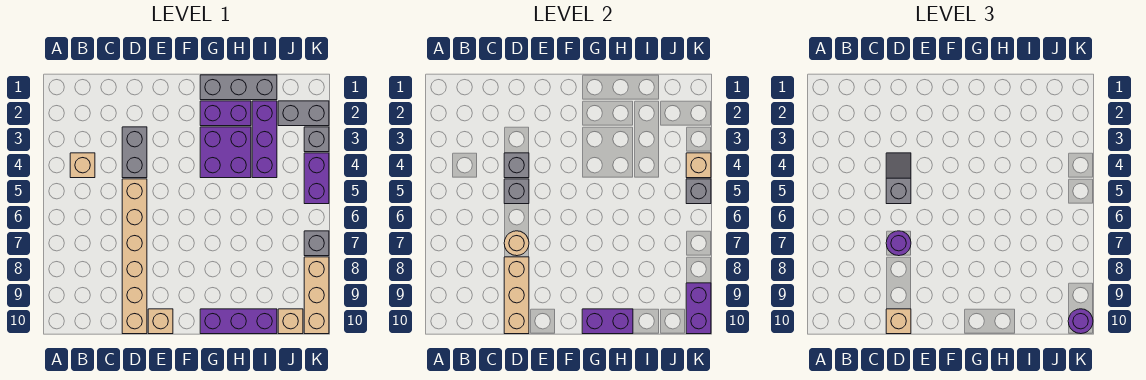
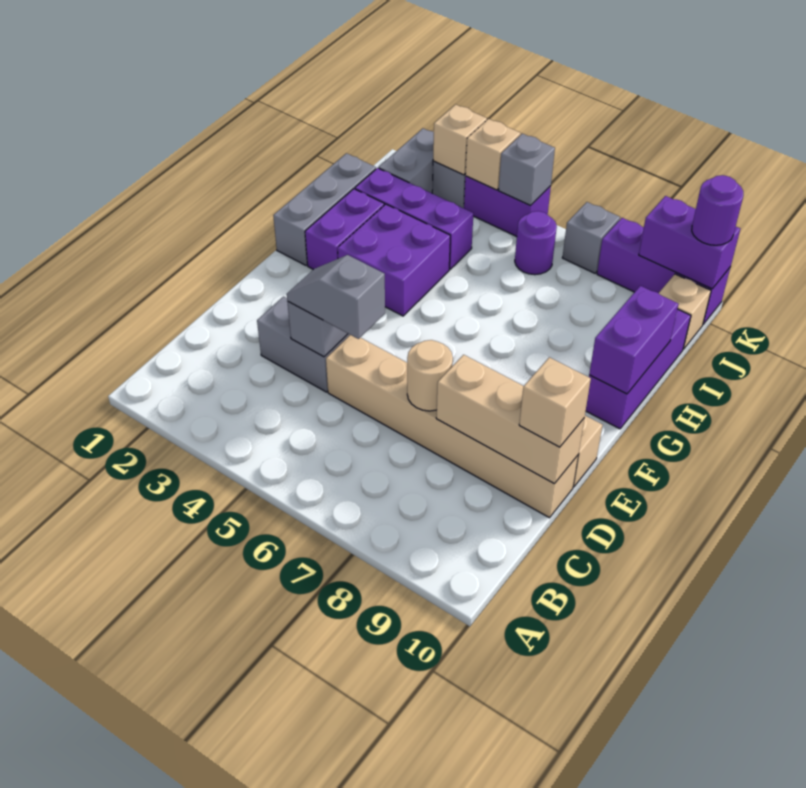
tan 1x1 brick [70,153,95,178] -> tan 1x1 brick moved to [433,105,487,175]
grey 1x1 brick [504,179,529,204] -> none
purple 1x1 round brick [886,231,911,256] -> purple 1x1 round brick moved to [515,211,557,275]
tan 1x3 brick [304,257,329,334] -> purple 1x3 brick [597,218,730,324]

